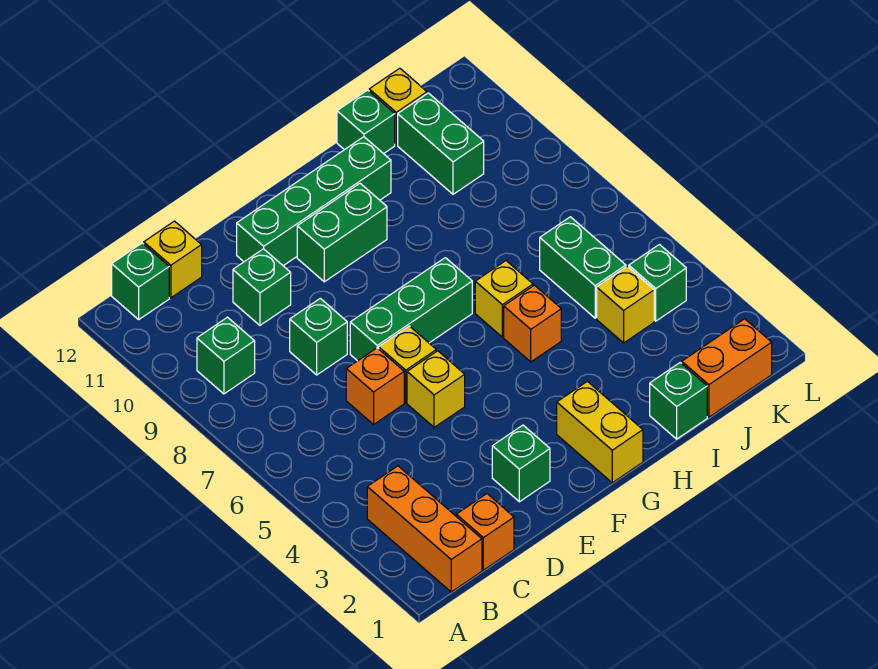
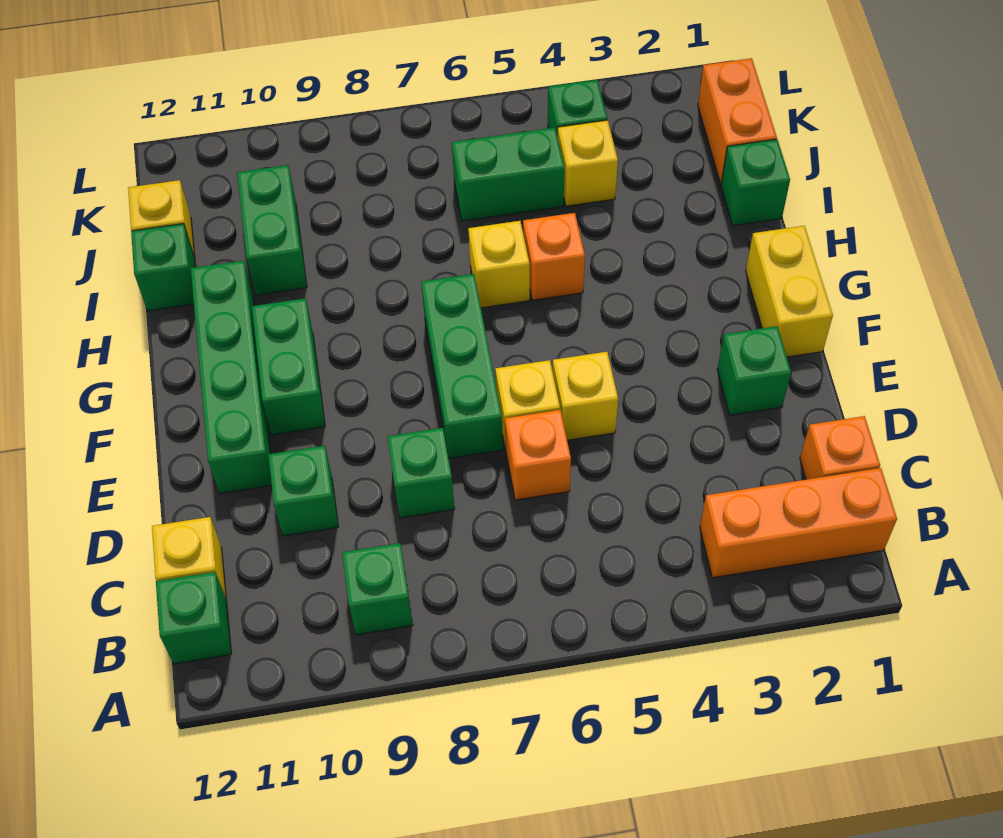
yellow 1x2 brick [557,381,643,483] -> yellow 1x2 brick turned to [746,226,833,357]
green 1x2 brick [398,93,484,194] -> green 1x2 brick turned to [237,165,307,295]

